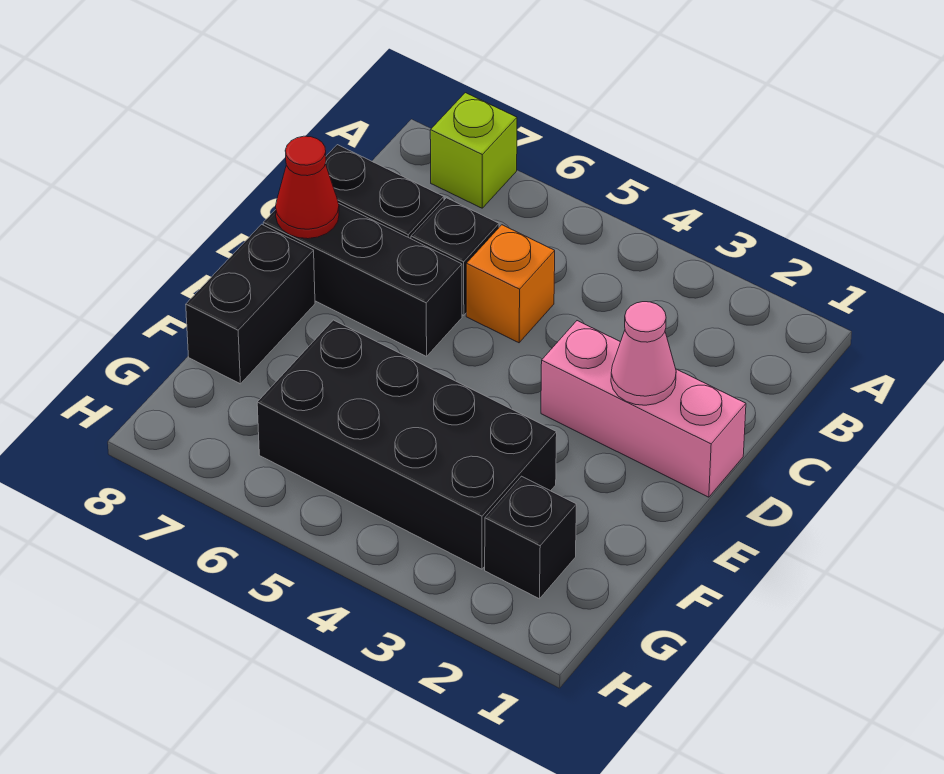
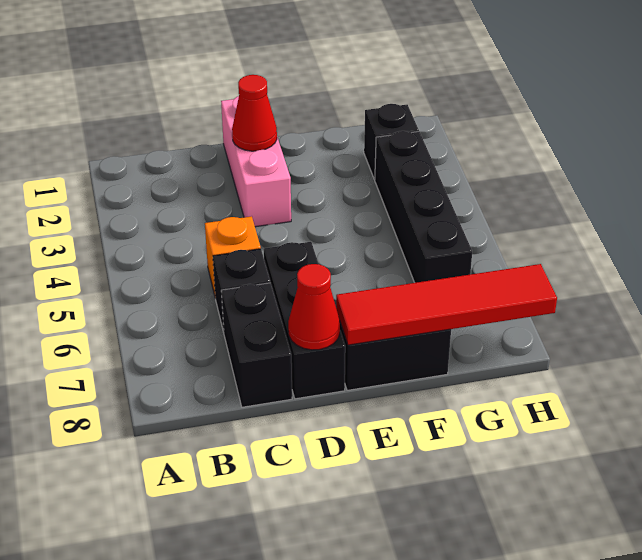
lime 1x1 brick [430,93,517,208] -> none
pink 1x1 cone [611,302,676,405] -> red 1x1 cone [232,75,277,151]
none -> red 1x4 tile [336,264,557,345]
black 2x4 brick [257,320,557,569] -> black 1x4 brick [375,131,472,283]

